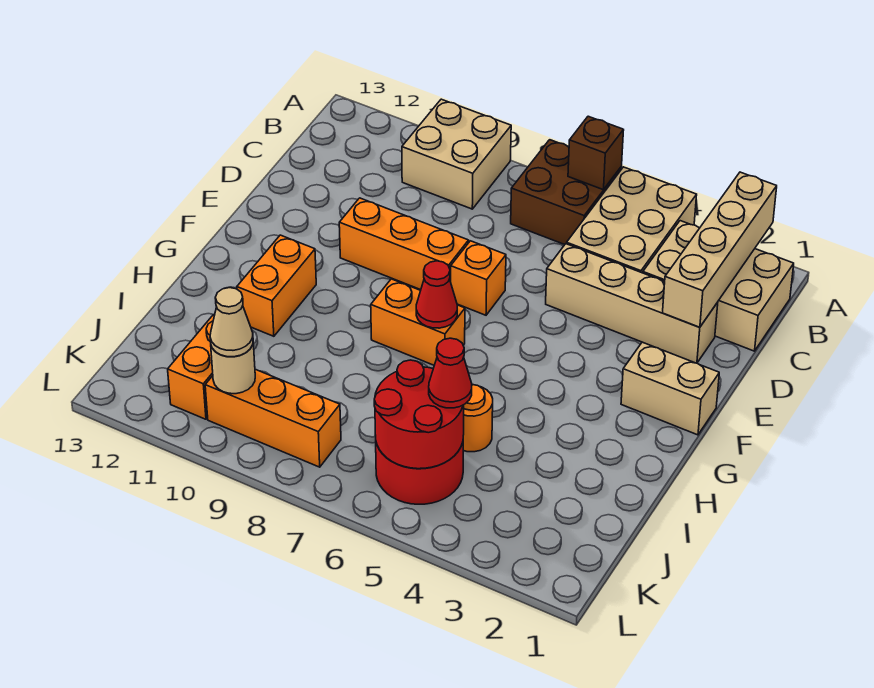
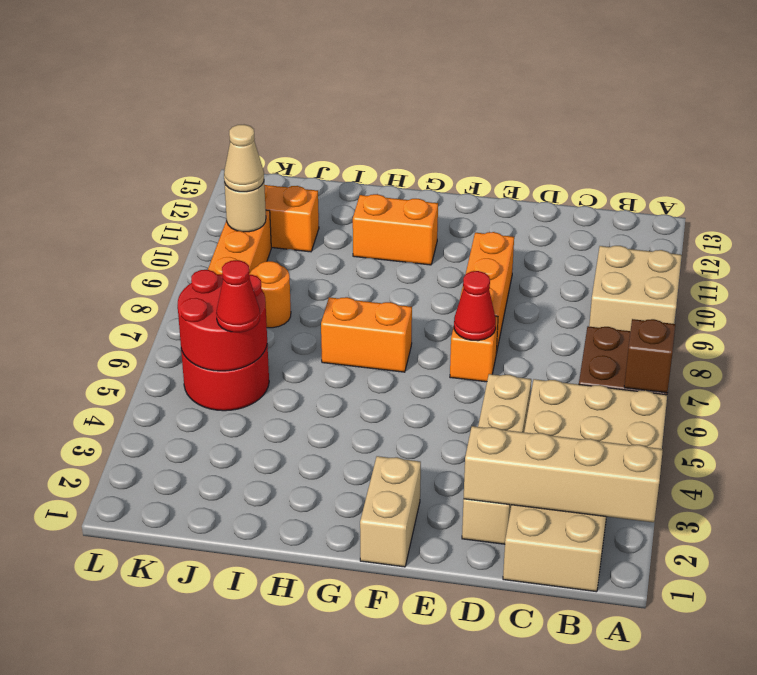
orange 1x2 brick [371,279,465,365] -> orange 1x2 brick turned to [321,297,412,372]
red 1x1 cone [416,261,457,328] -> red 1x1 cone moved to [454,271,496,341]
orange 1x1 round brick [463,385,493,452] -> orange 1x1 round brick moved to [249,261,291,328]

